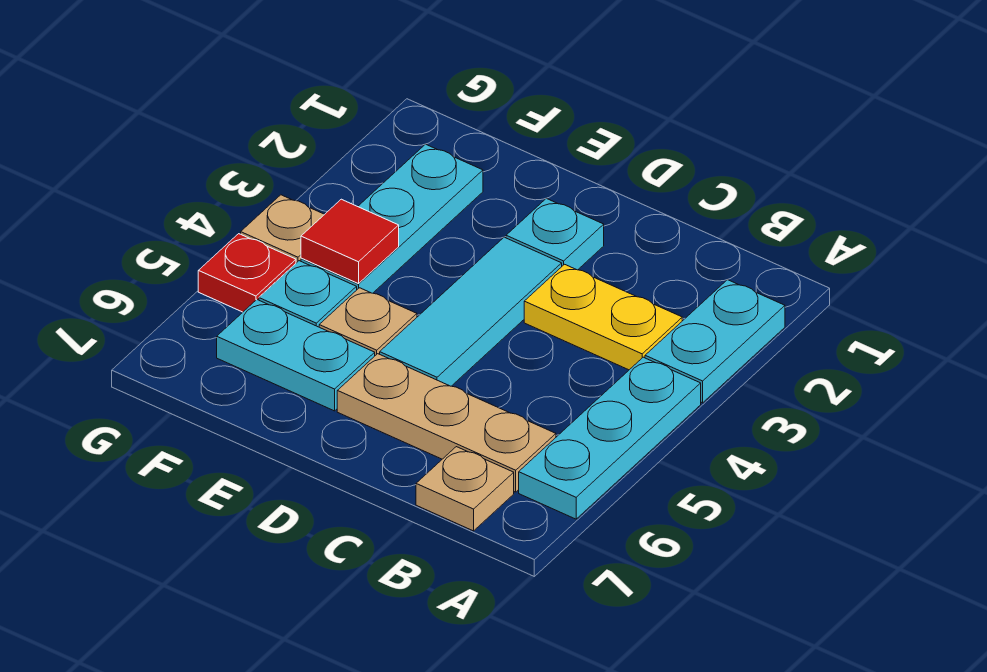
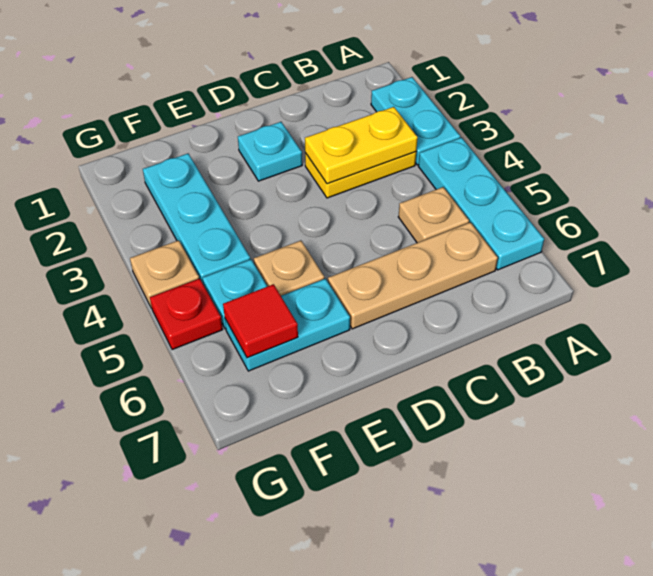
none -> yellow 1x2 plate [305,107,418,184]
tan 1x1 plate [416,447,514,531] -> tan 1x1 plate moved to [398,187,469,243]
cyan 1x3 tile [380,237,562,386] -> none
red 1x1 tile [301,199,399,284] -> red 1x1 tile moved to [223,284,298,358]

